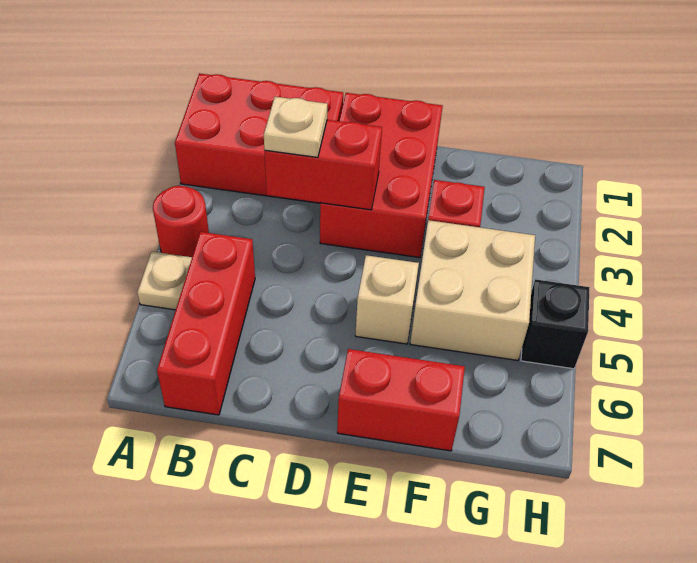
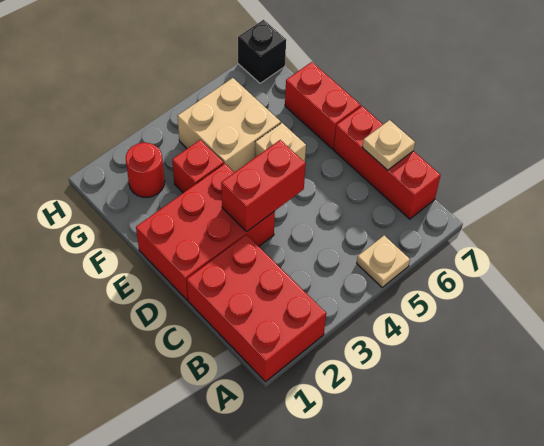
red 1x1 round brick [153,186,209,257] -> red 1x1 round brick moved to [126,143,165,197]
red 1x3 brick [157,232,255,415] -> red 1x3 brick turned to [334,106,441,219]
red 1x2 brick [264,120,382,210] -> red 1x2 brick turned to [221,140,306,231]
tan 1x1 plate [264,97,327,157] -> tan 1x1 plate moved to [362,120,415,170]
black 1x1 brick [521,279,590,369] -> black 1x1 brick moved to [238,20,286,83]

